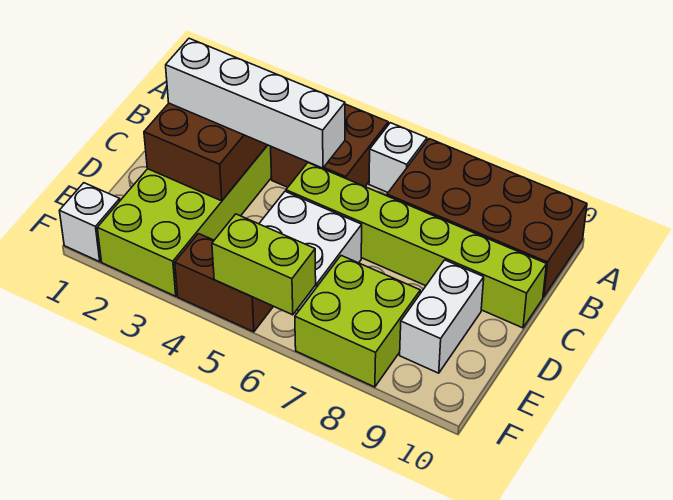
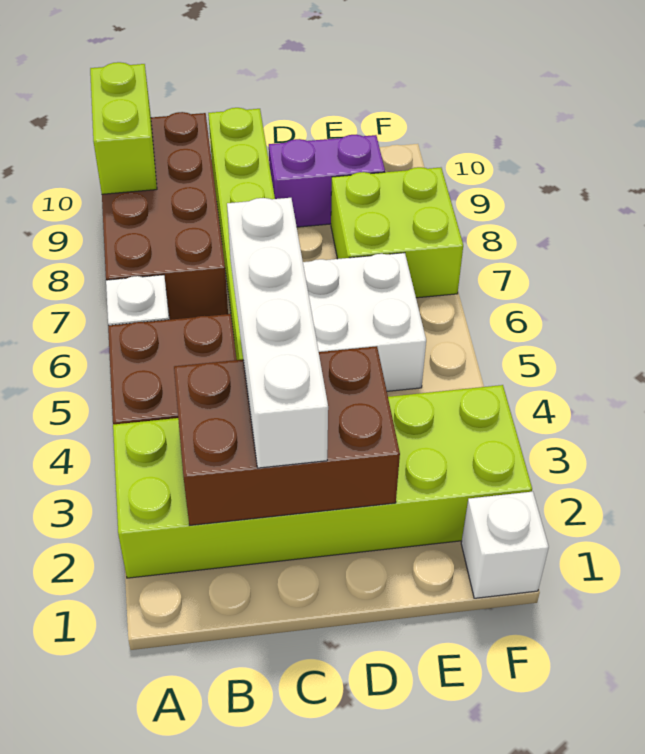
white 1x2 brick [400,260,484,373] -> purple 1x2 brick [269,135,385,227]
brown 1x2 brick [175,234,273,332] -> none
lime 1x2 brick [212,214,316,315] -> lime 1x2 brick moved to [90,62,157,194]

